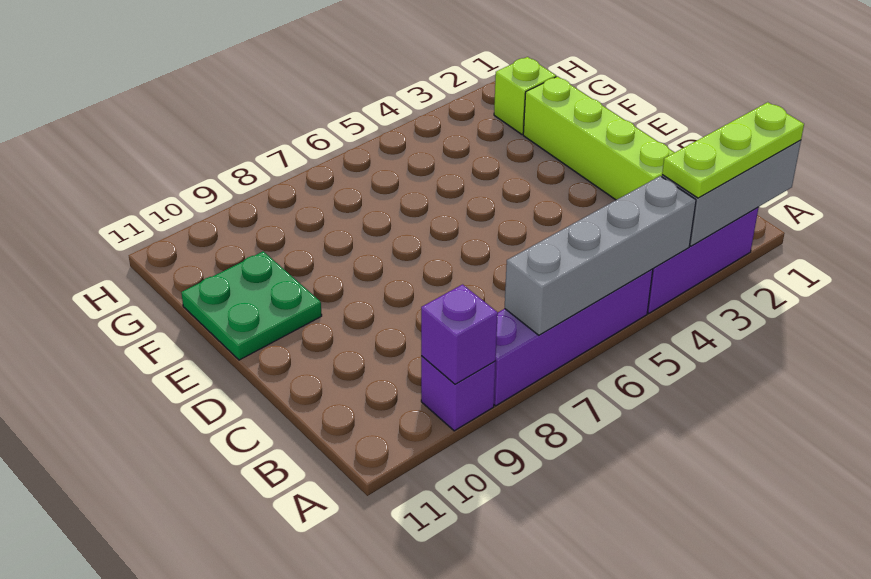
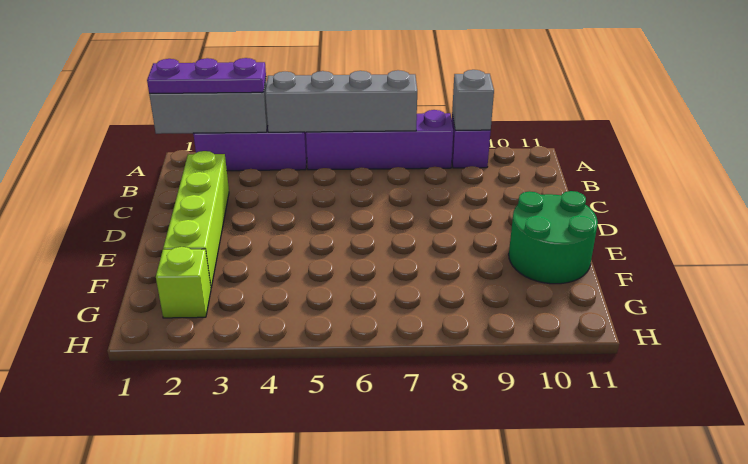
lime 1x3 plate [662,102,804,198] -> purple 1x3 plate [147,58,266,93]
purple 1x1 brick [421,284,498,384] -> grey 1x1 brick [452,70,494,130]
green 2x2 plate [181,251,322,360] -> green 2x2 round brick [509,191,598,284]

